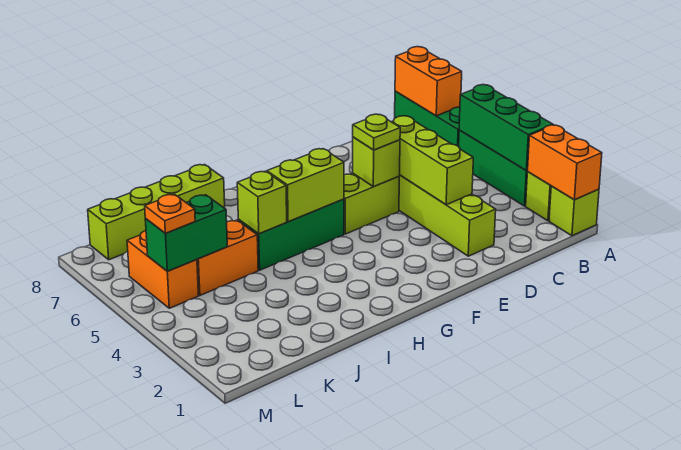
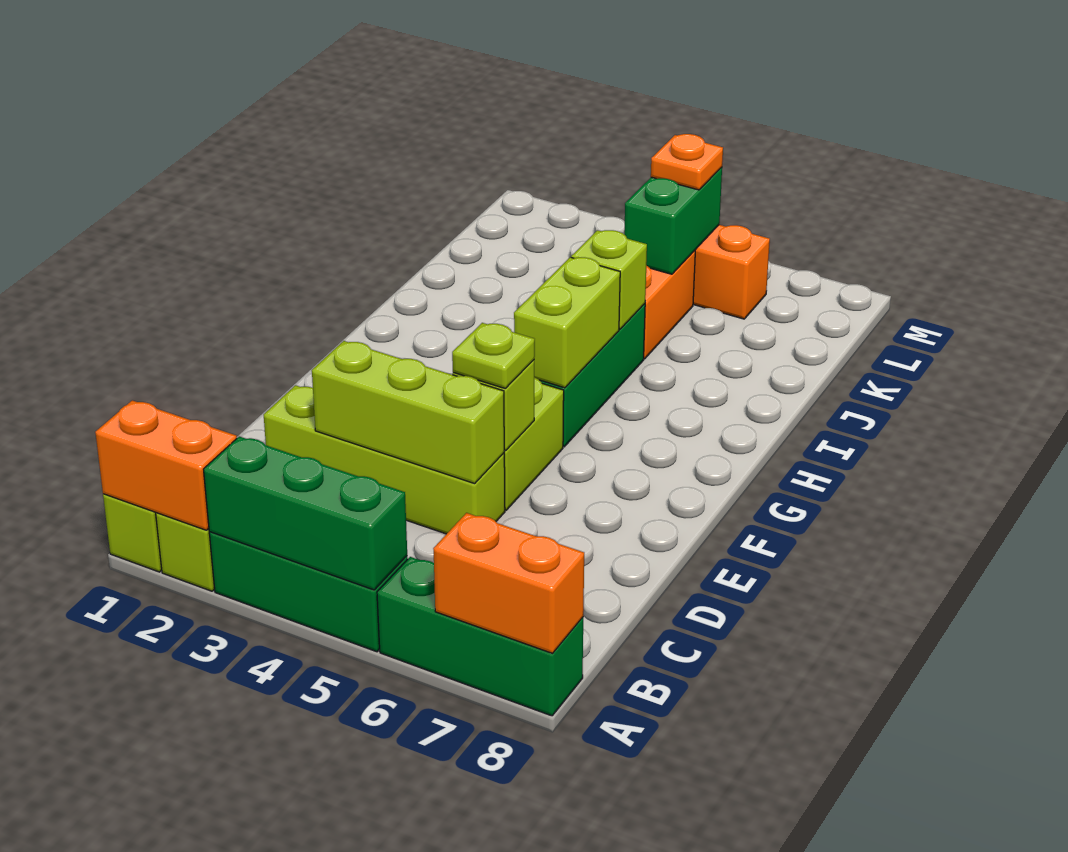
lime 1x4 brick [88,165,225,260] -> none

